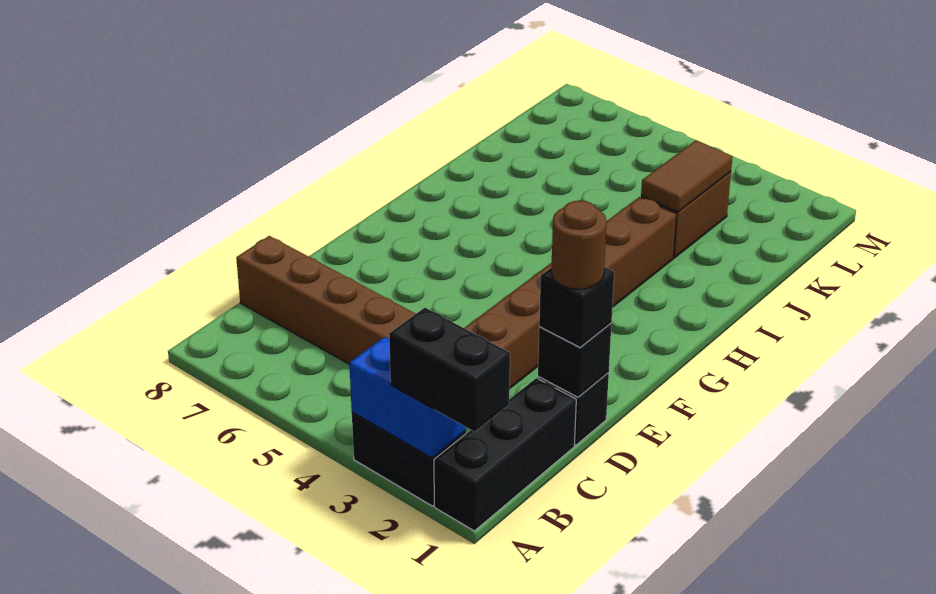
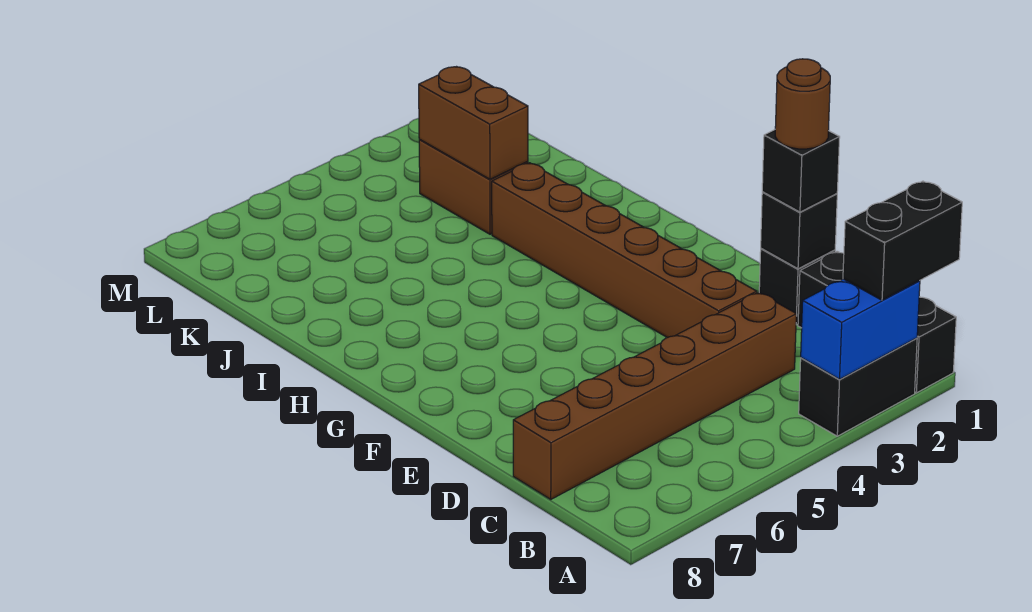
brown 1x2 tile [641,140,733,212] -> brown 1x2 brick [419,67,528,179]

